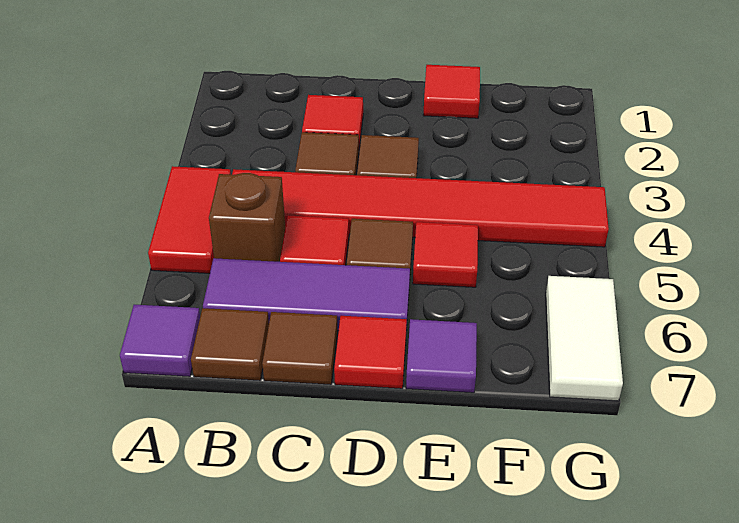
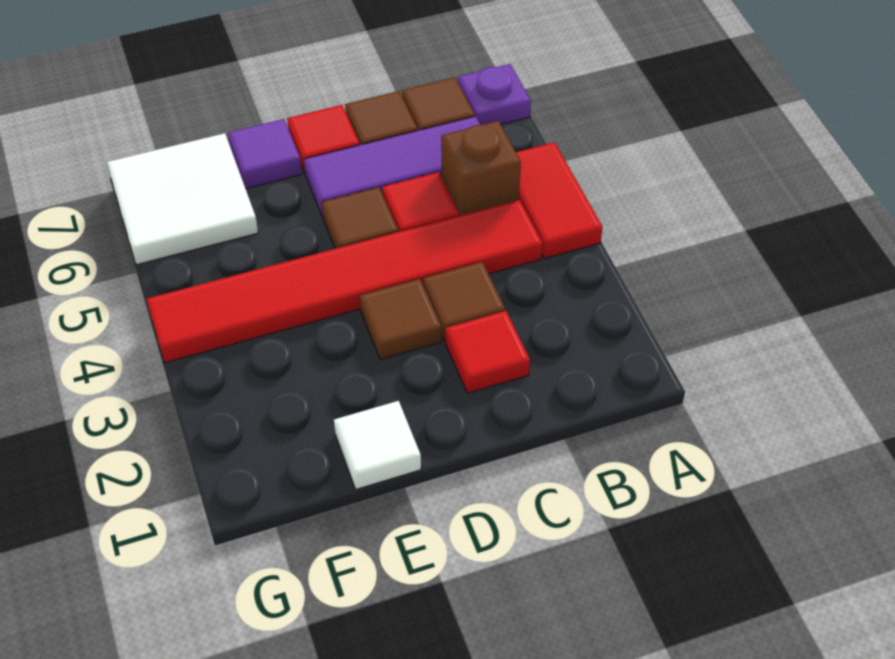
purple 1x1 tile [120,305,200,377] -> purple 1x1 plate [458,64,531,125]
red 1x1 tile [423,65,480,118] -> white 1x1 tile [334,401,421,489]
red 1x1 tile [413,222,478,287] -> none
white 1x2 tile [546,276,623,401] -> white 2x2 tile [107,133,258,265]

